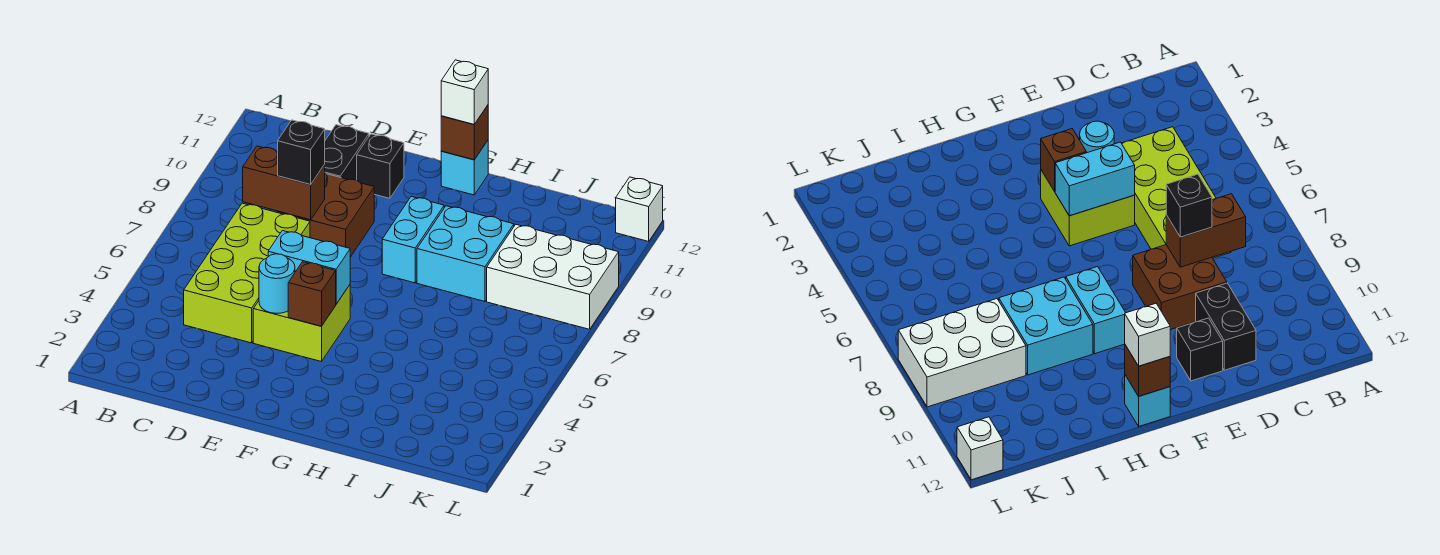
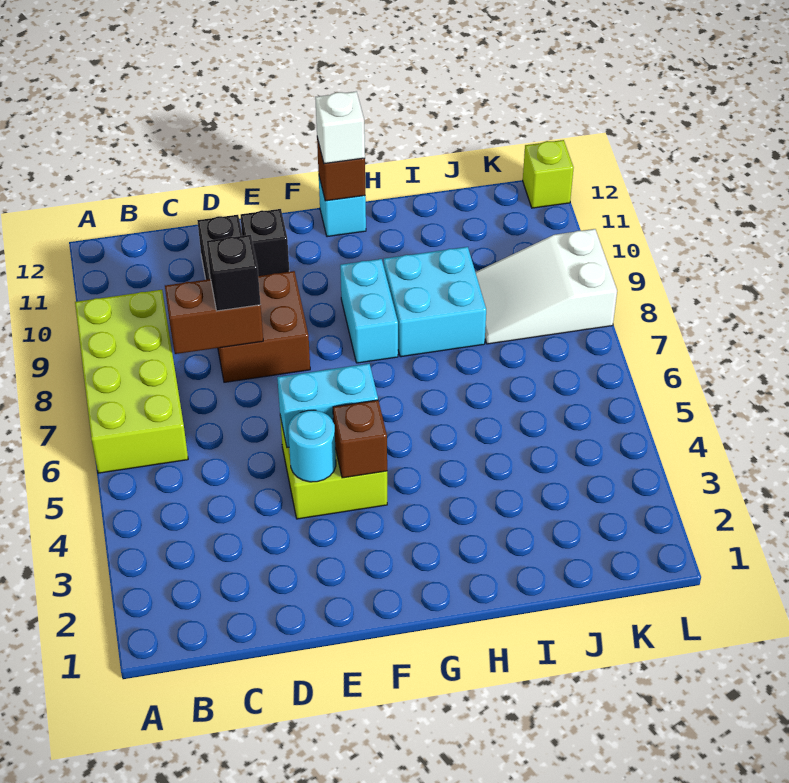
lime 2x4 brick [184,203,310,343] -> lime 2x4 brick moved to [75,290,188,473]
white 2x3 brick [487,225,619,329] -> white 2x3 slope [475,229,617,344]
white 1x1 brick [616,177,663,241] -> lime 1x1 brick [523,140,574,208]

